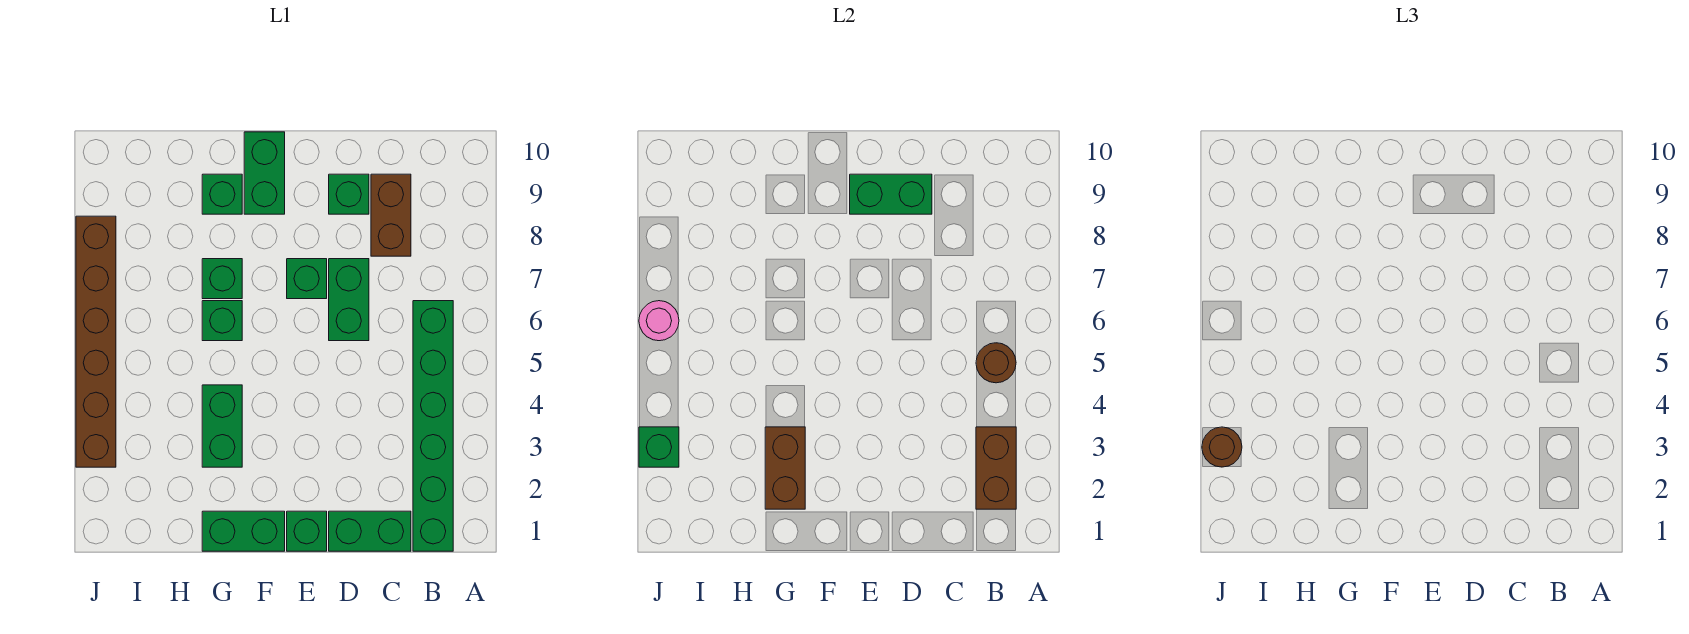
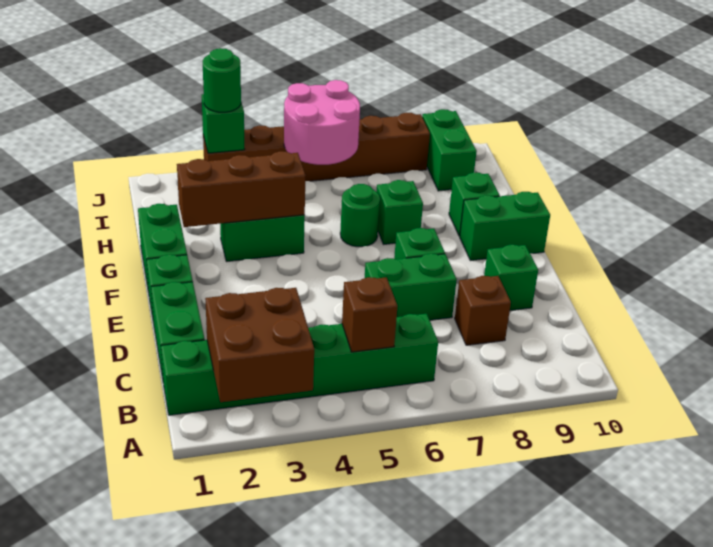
brown 1x2 brick [976,427,1016,509] -> brown 2x2 brick [205,288,314,402]
brown 1x1 round brick [976,343,1016,383] -> brown 1x1 brick [342,277,397,352]
brown 1x2 brick [371,174,411,256] -> brown 1x1 brick [455,276,511,345]
green 1x2 brick [850,174,932,214] -> green 1x2 brick moved to [422,109,477,191]
brown 1x2 brick [765,427,805,509] -> brown 1x3 brick [177,151,306,227]
green 1x1 brick [202,301,242,341] -> green 1x1 round brick [340,184,380,247]
brown 1x1 round brick [1202,427,1242,467] -> green 1x1 round brick [203,48,241,112]
pink 1x1 round brick [639,301,679,341] -> pink 2x2 round brick [284,80,360,165]

